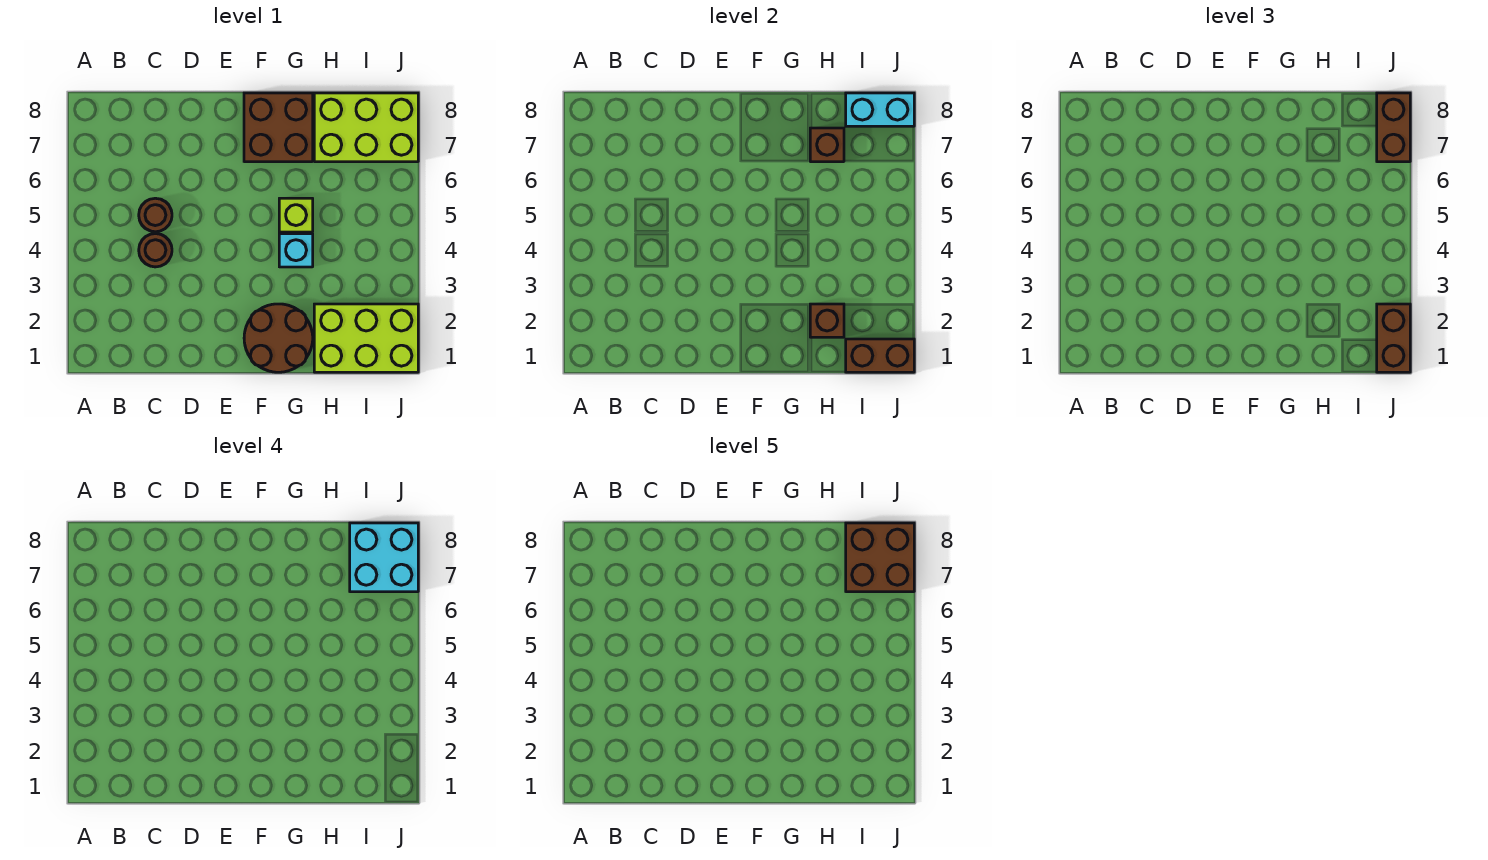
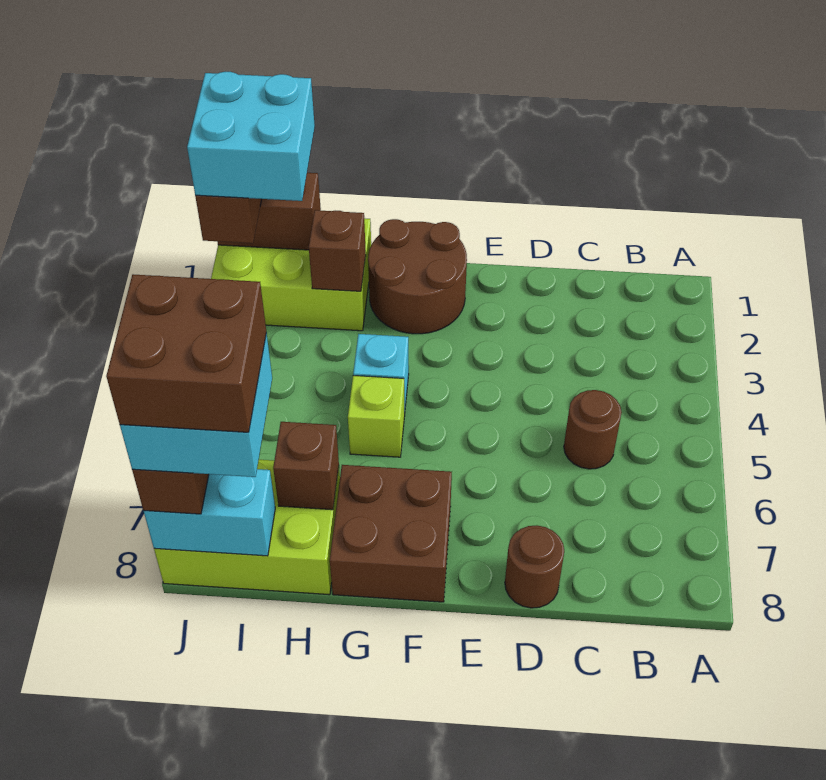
brown 1x1 round brick [139,234,172,267] -> brown 1x1 round brick moved to [505,525,564,608]
none -> cyan 2x2 brick [187,72,315,201]

